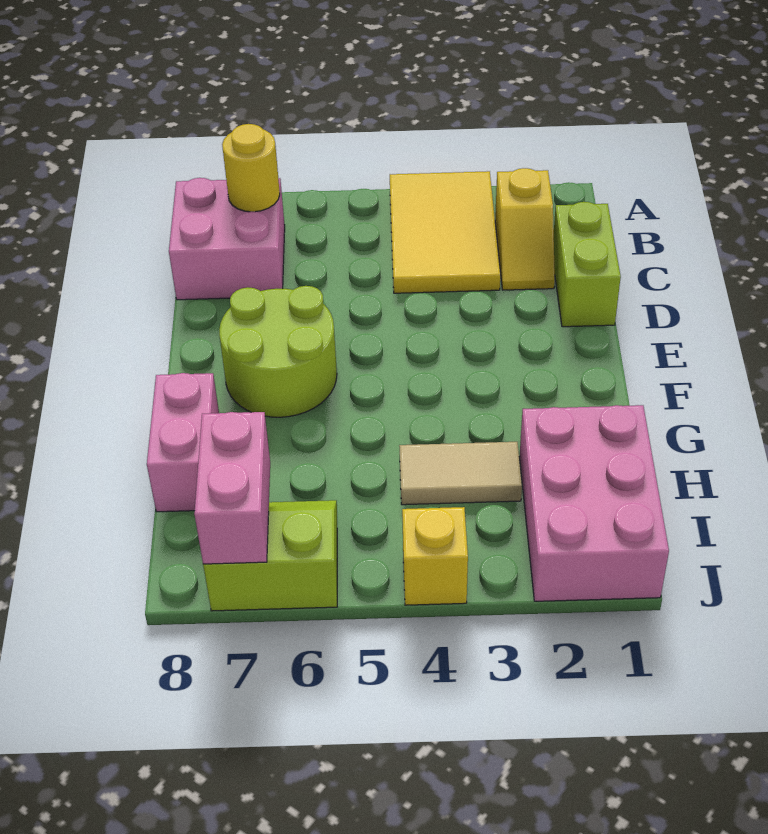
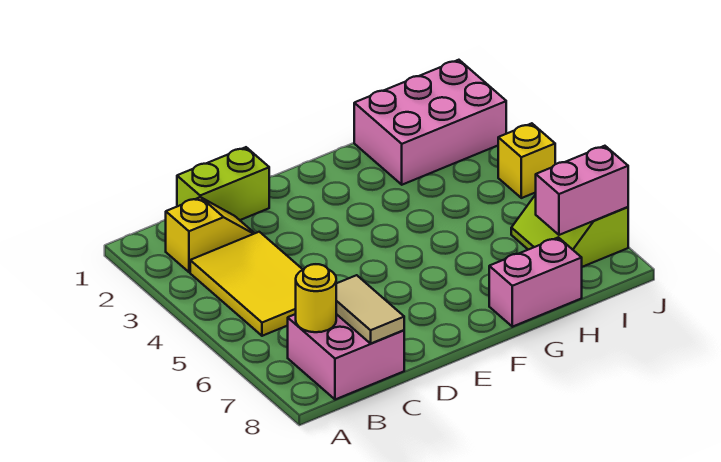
yellow 2x3 tile [390,171,500,293] -> yellow 2x3 tile turned to [190,232,303,336]
lime 2x2 round brick [219,286,337,417] -> none
tan 1x2 tile [399,442,522,505] -> tan 1x2 tile moved to [336,275,404,344]

